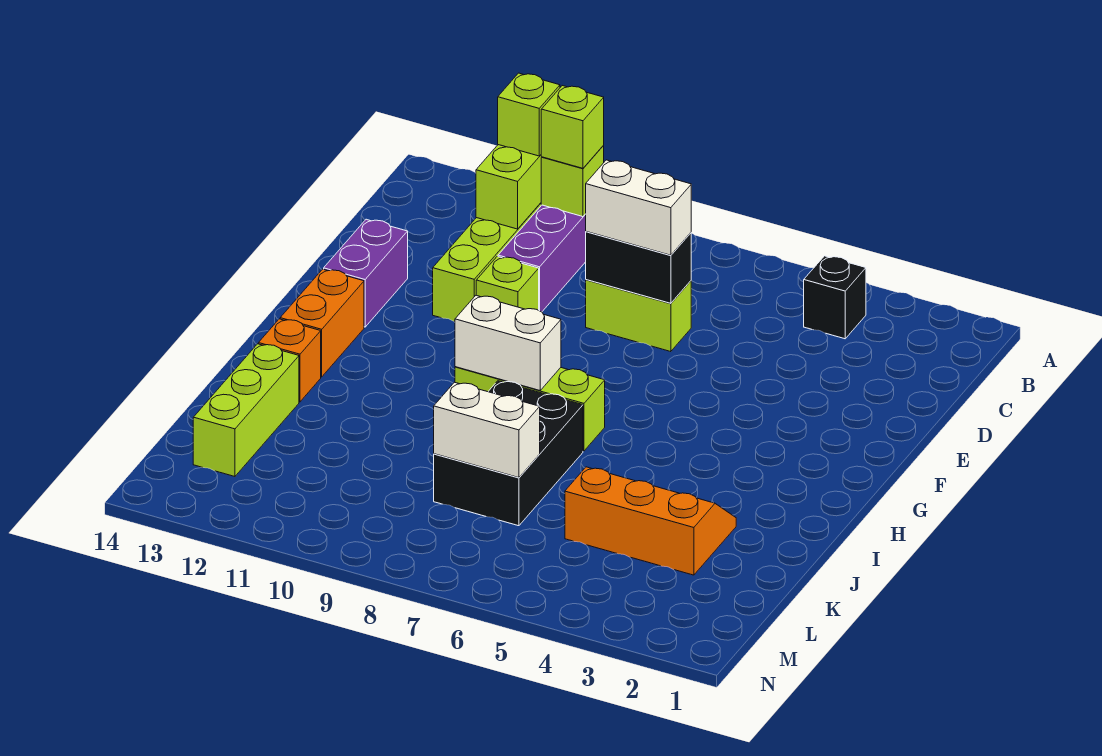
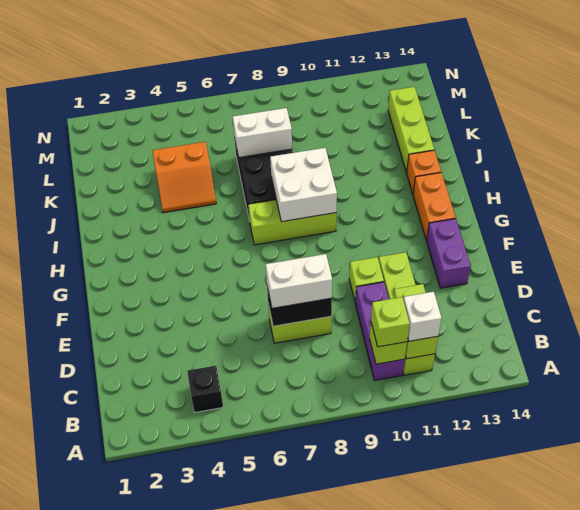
lime 1x1 brick [498,73,560,156] -> white 1x1 brick [404,292,441,341]
white 1x2 brick [455,295,561,390] -> white 2x2 brick [270,148,337,222]
orange 2x3 slope [565,467,736,575] -> orange 2x2 slope [152,142,216,213]

